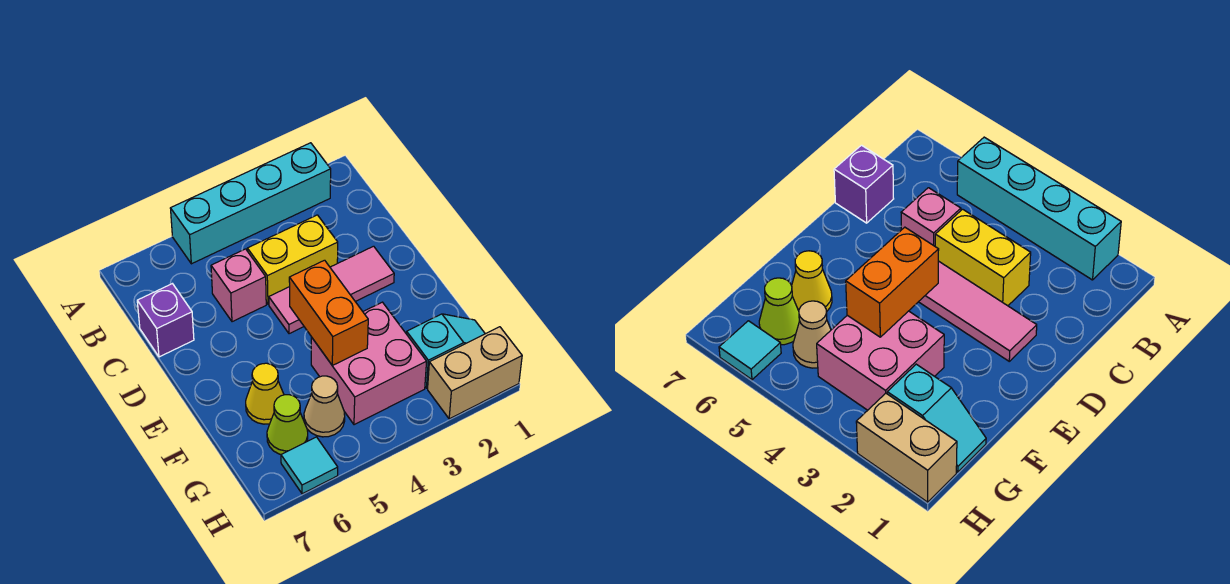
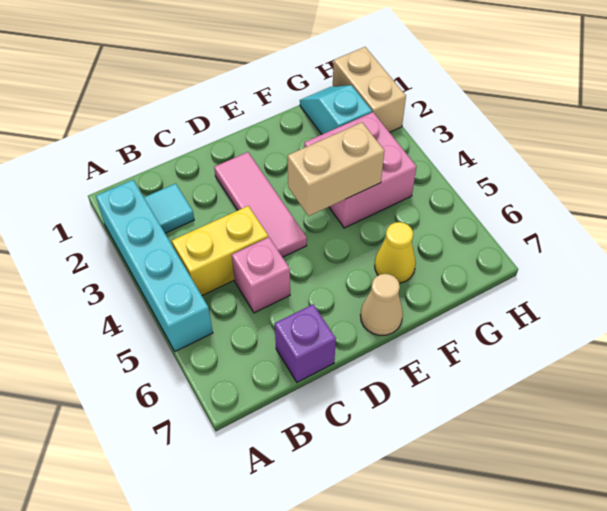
yellow 1x2 brick [247,215,338,304] -> yellow 1x2 brick turned to [172,206,268,295]
orange 1x2 brick [289,260,368,365] -> tan 1x2 brick [288,123,384,216]
tan 1x1 cone [304,376,345,437] -> tan 1x1 cone moved to [360,274,403,335]
lime 1x1 cone [267,395,308,454] -> none
cyan 1x1 tile [281,437,338,494] -> cyan 1x1 tile moved to [144,184,194,233]

